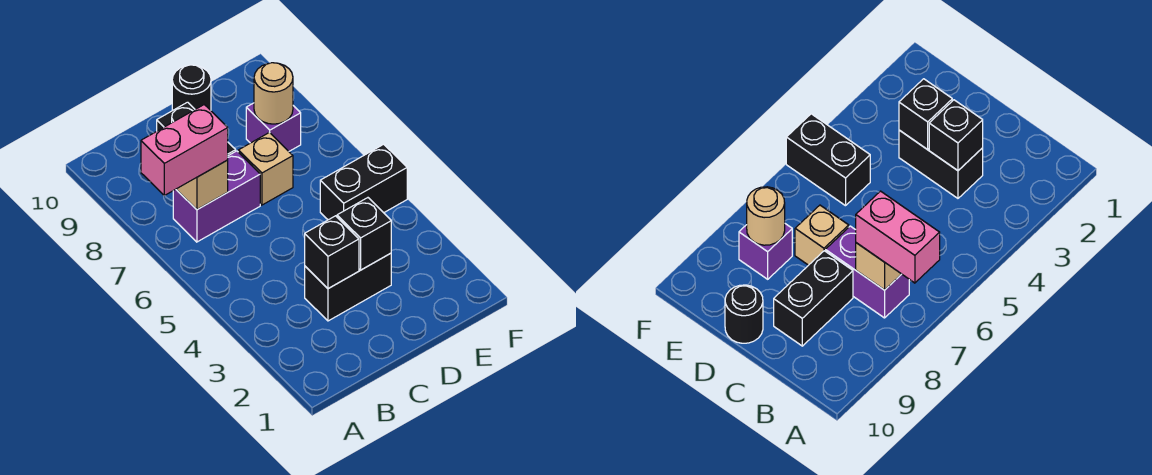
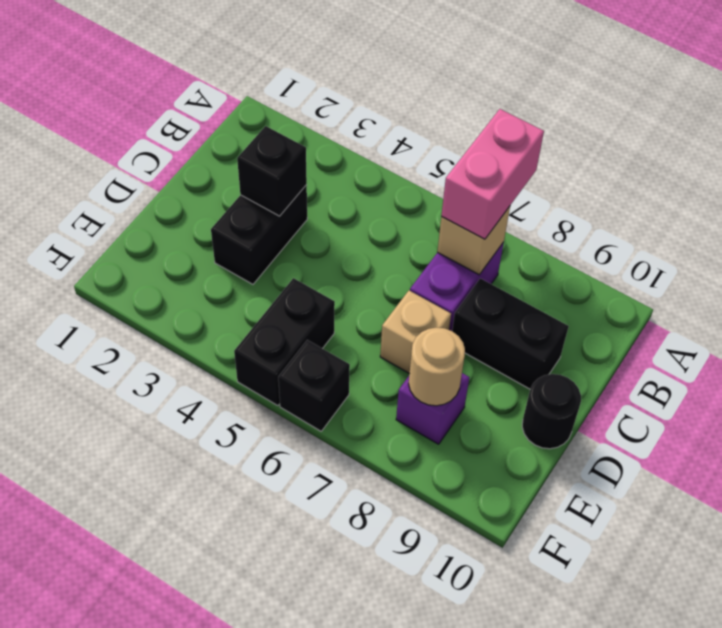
black 1x1 brick [337,198,391,270] -> black 1x1 brick moved to [278,340,350,431]

